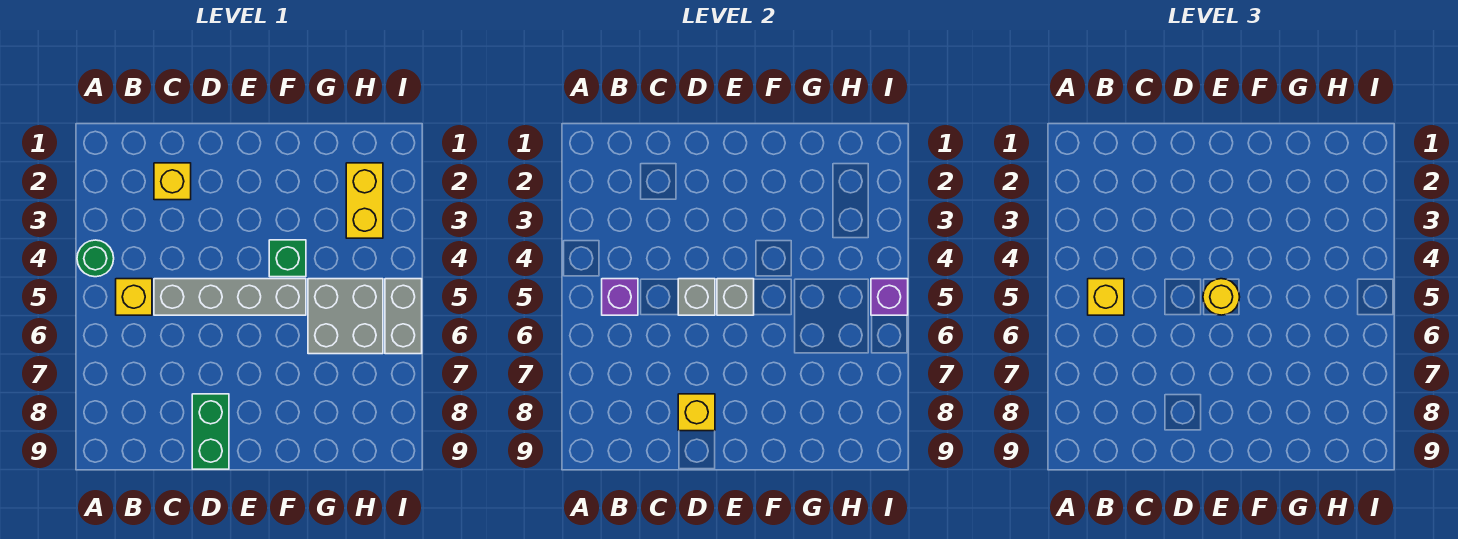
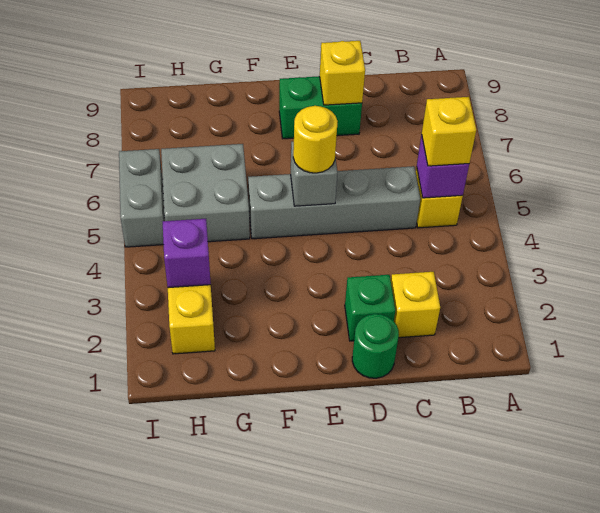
green 1x1 round brick [77,240,114,277] -> green 1x1 round brick moved to [352,314,399,378]
grey 1x1 brick [678,279,715,315] -> none
green 1x2 brick [192,394,229,469] -> green 1x2 brick turned to [279,76,362,139]
green 1x1 brick [269,240,306,277] -> green 1x1 brick moved to [345,275,395,341]
purple 1x1 brick [871,279,908,315] -> purple 1x1 brick moved to [163,219,211,288]

